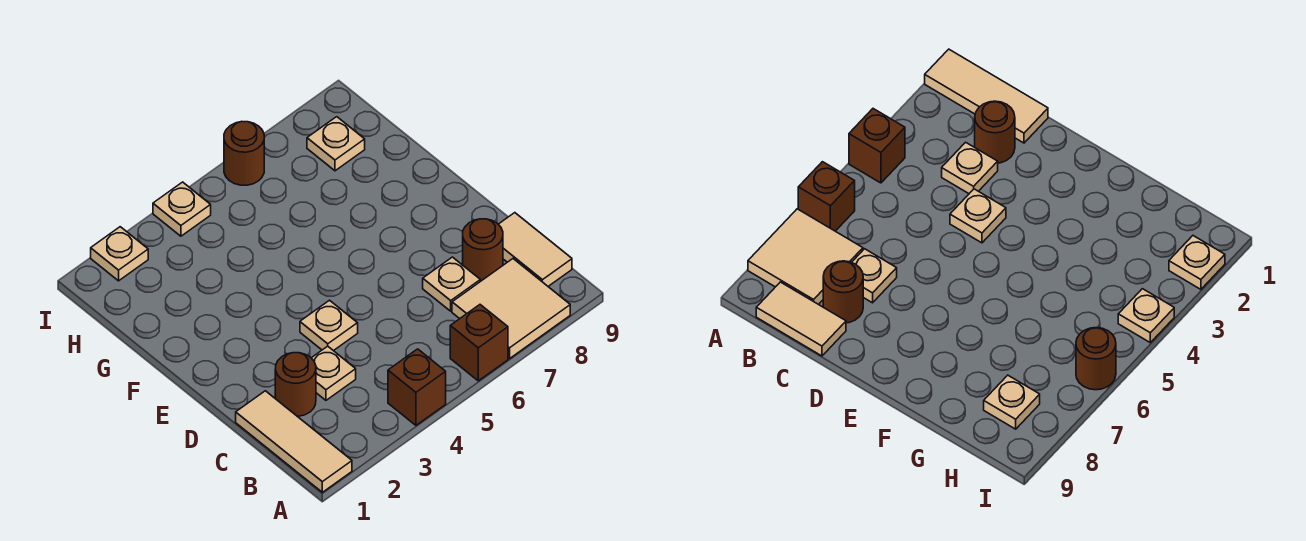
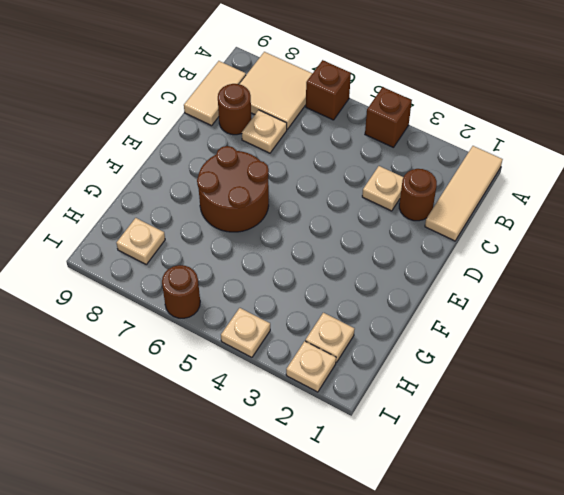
tan 1x1 plate [300,300,358,351] -> tan 1x1 plate moved to [305,313,354,363]
none -> brown 2x2 round brick [197,146,269,232]

